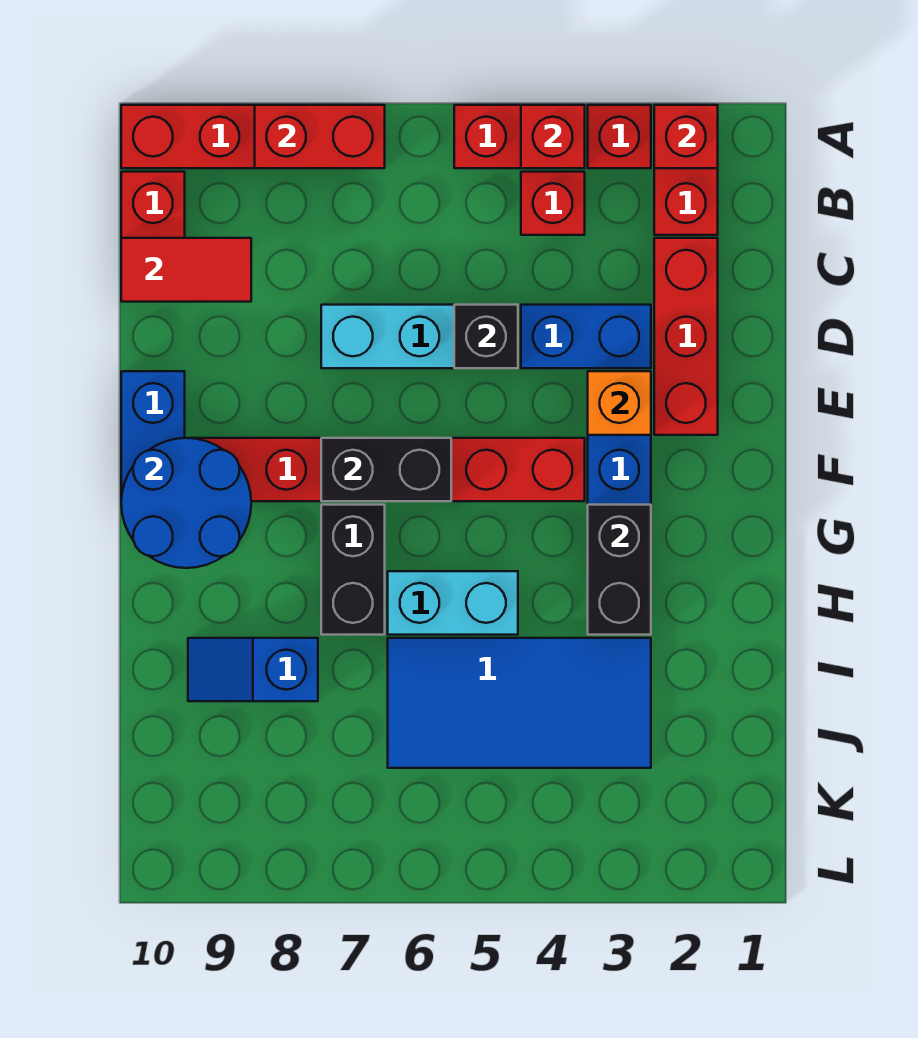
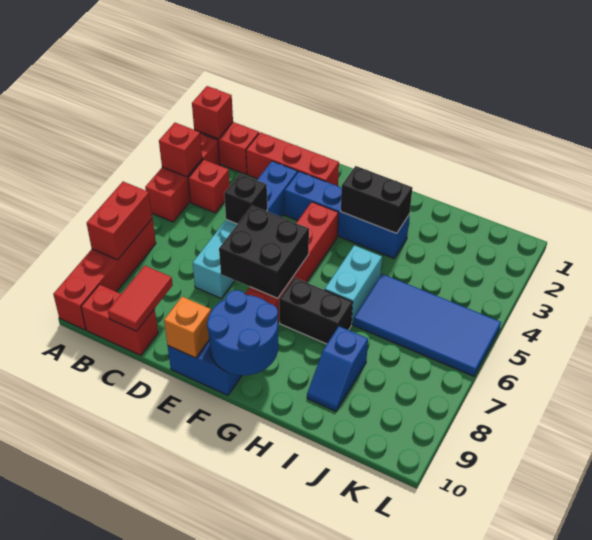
orange 1x1 brick [588,371,651,435] -> orange 1x1 brick moved to [164,297,211,358]
black 1x2 brick [321,438,451,501] -> black 2x2 brick [219,206,309,298]
blue 2x4 tile [388,638,651,768] -> blue 2x4 tile turned to [353,274,501,376]

